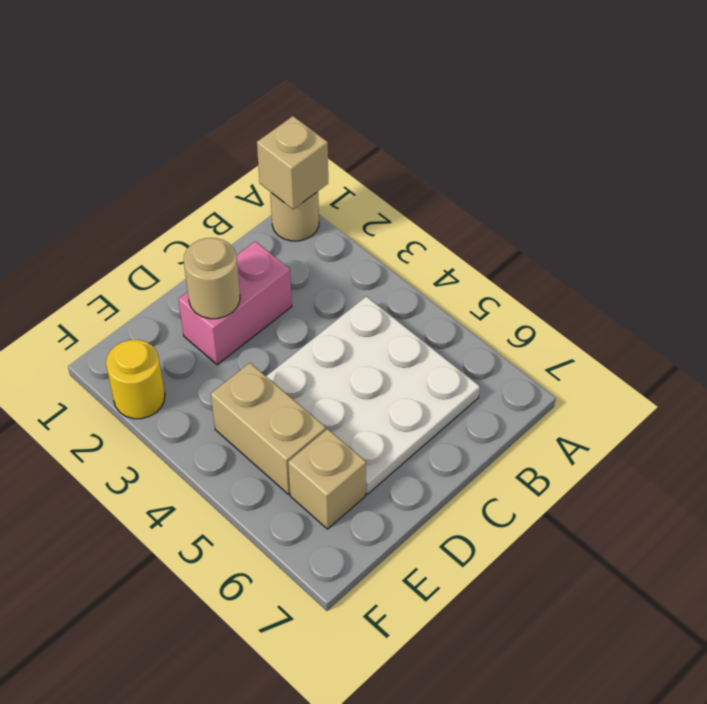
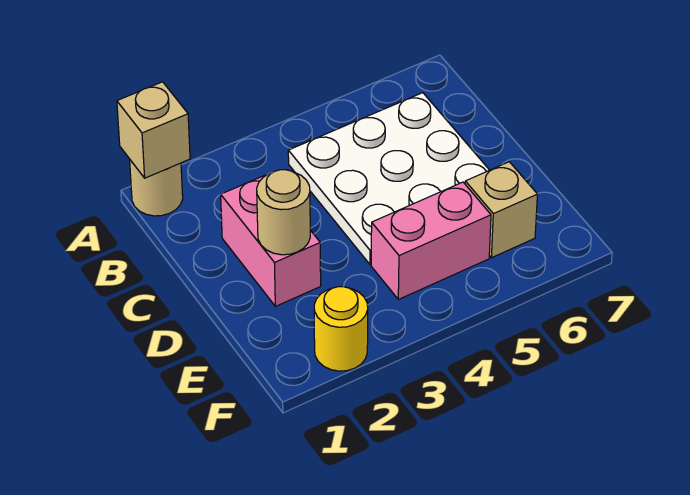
tan 1x2 brick [211,363,326,494] -> pink 1x2 brick [371,182,491,299]

